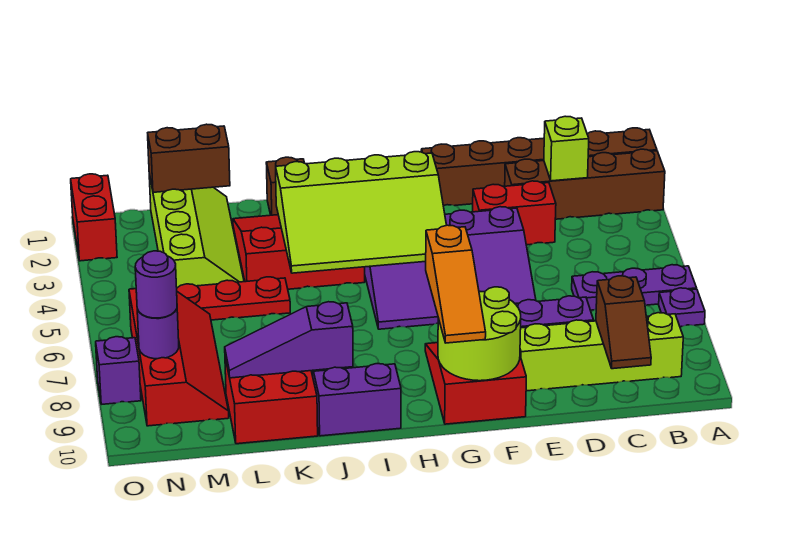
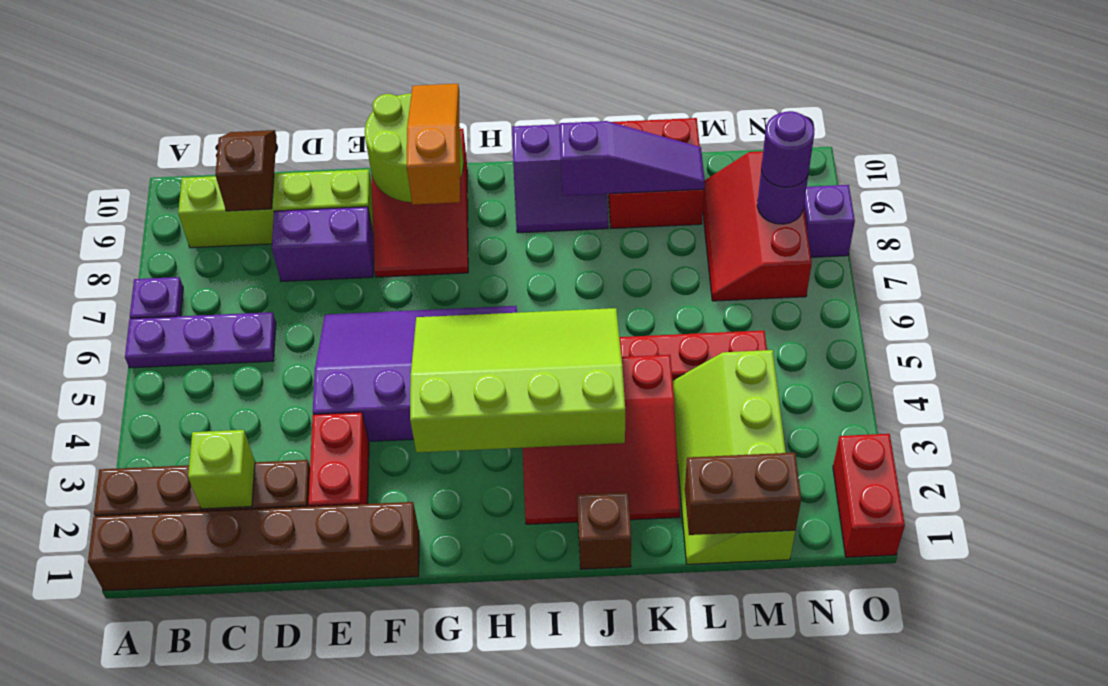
red 1x2 brick [473,181,556,245] -> red 1x2 brick turned to [308,412,369,507]
red 2x4 slope [129,289,229,426] -> red 2x3 slope [703,151,812,301]

